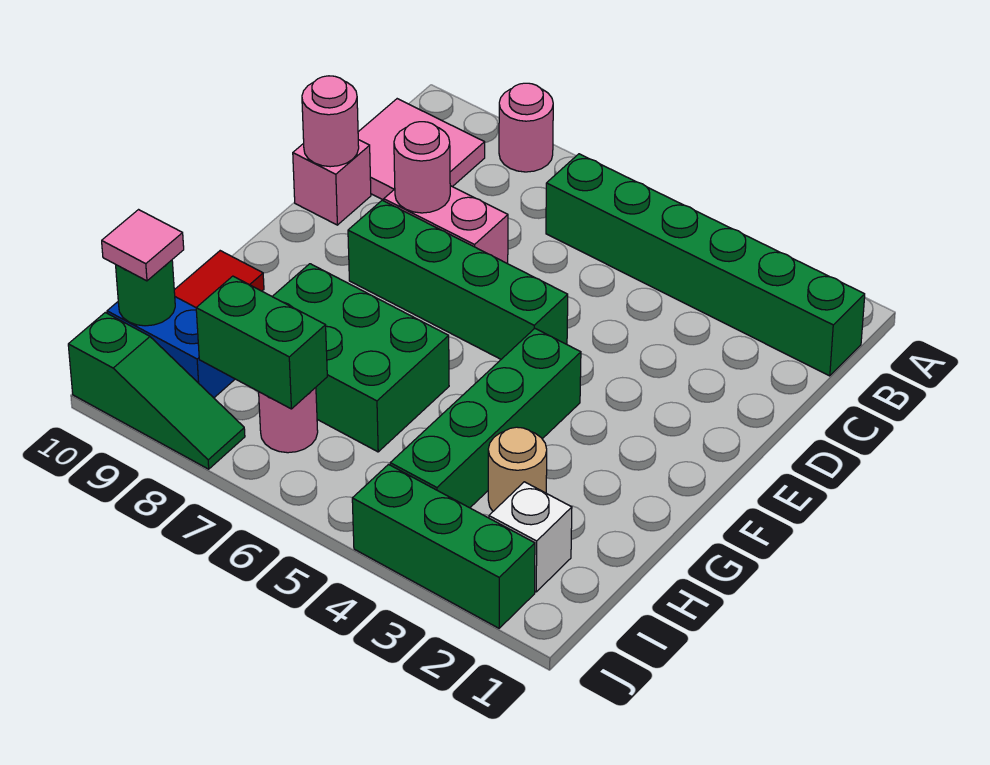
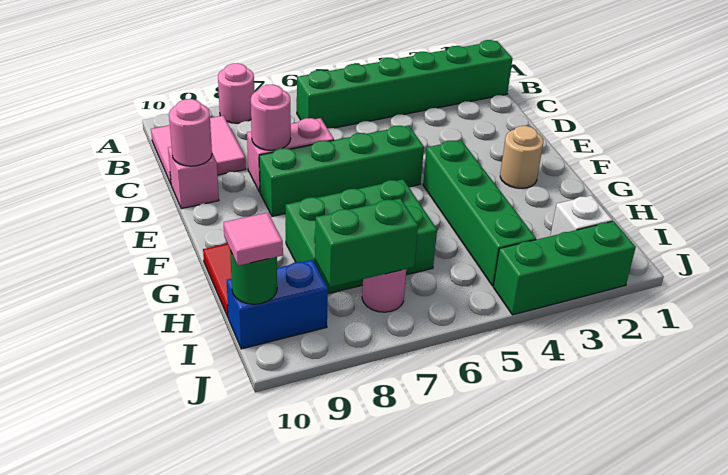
tan 1x1 round brick [488,427,547,511] -> tan 1x1 round brick moved to [500,126,543,188]
green 1x3 slope [68,313,245,469] -> none

